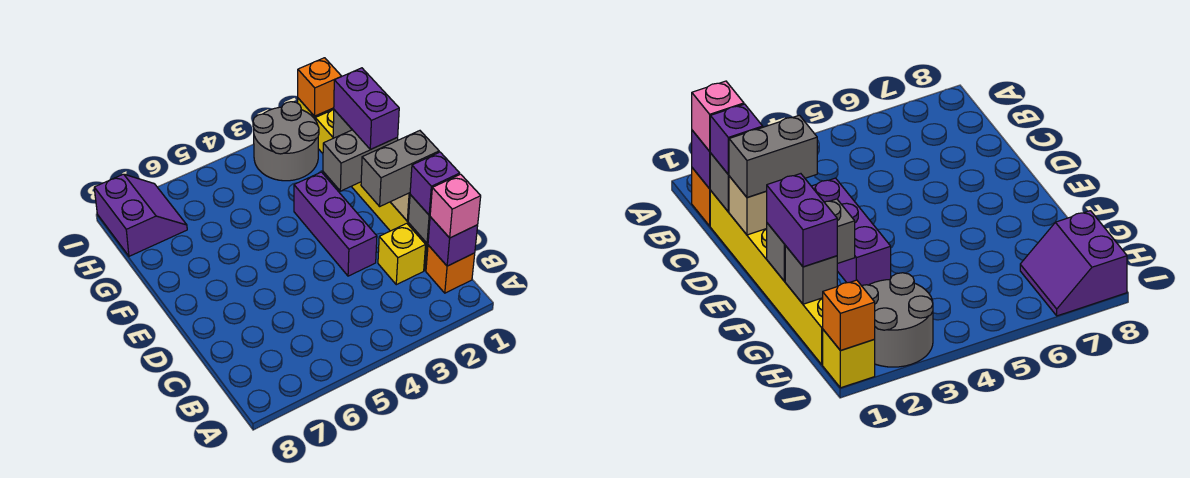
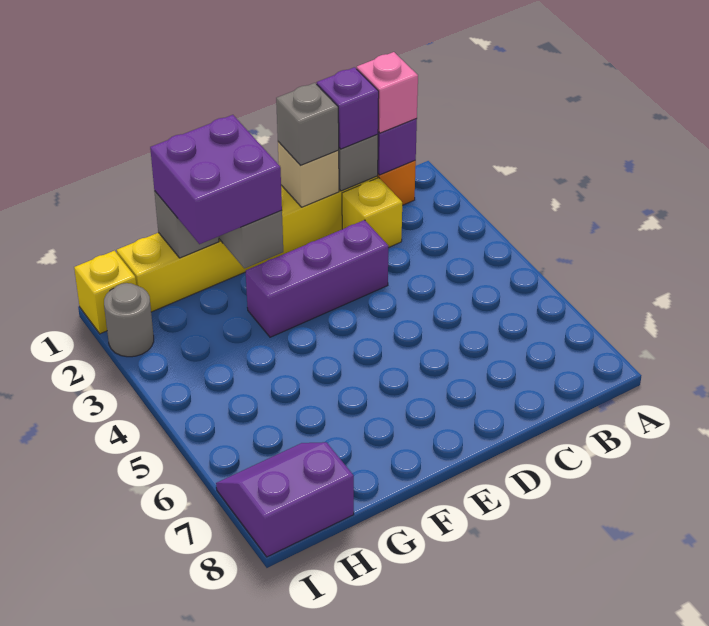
grey 1x2 brick [361,131,439,206] -> grey 1x1 brick [276,83,339,165]
purple 1x2 brick [334,68,399,150] -> purple 2x2 brick [150,115,282,244]
grey 2x2 round brick [253,102,319,181] -> grey 1x1 round brick [104,283,154,357]
orange 1x1 brick [298,58,342,116] -> none

